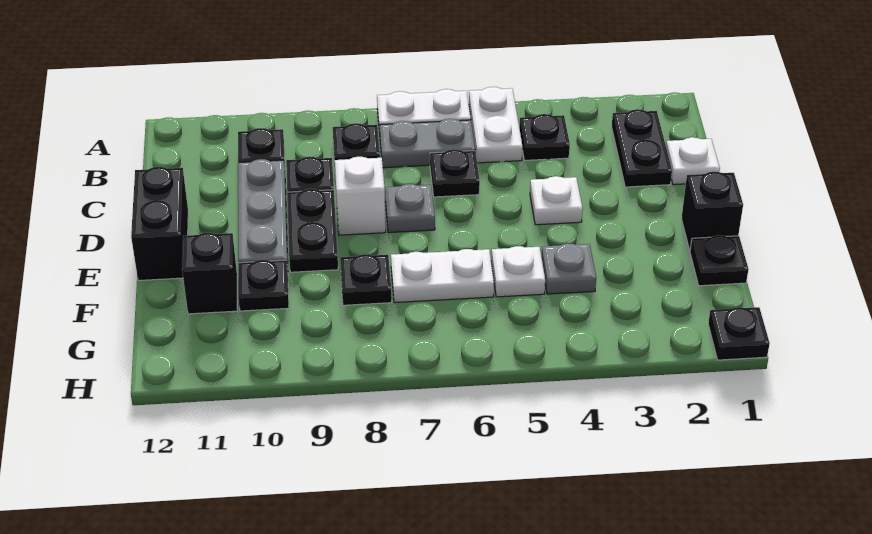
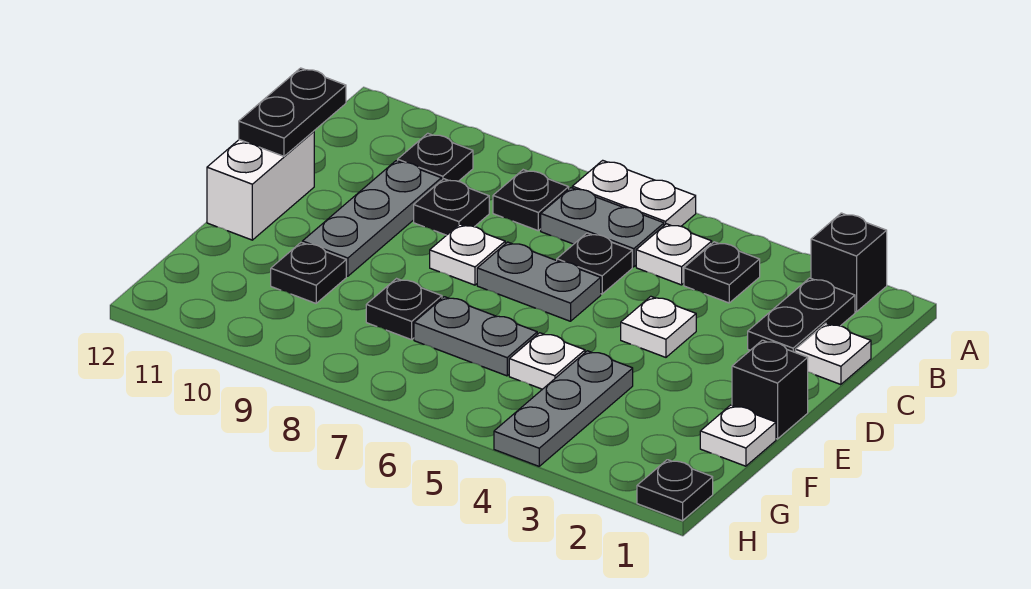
white 1x2 plate [469,87,523,163] -> white 1x1 plate [636,224,712,285]
grey 1x1 plate [385,184,435,233] -> grey 1x2 plate [477,242,601,321]
white 1x1 brick [334,157,386,235] -> white 1x1 plate [430,224,505,285]
black 1x2 plate [287,189,338,272] -> black 1x2 plate moved to [239,68,346,156]
black 1x2 brick [131,167,188,281] -> white 1x2 brick [207,131,314,240]
black 1x1 plate [690,235,749,286] -> white 1x1 plate [700,405,776,466]
grey 1x1 plate [541,243,596,294] -> grey 1x3 plate [494,351,633,466]
white 1x2 plate [391,249,494,303] -> grey 1x2 plate [414,297,537,376]
black 1x1 brick [182,233,237,314] -> black 1x1 brick moved to [811,213,887,312]

